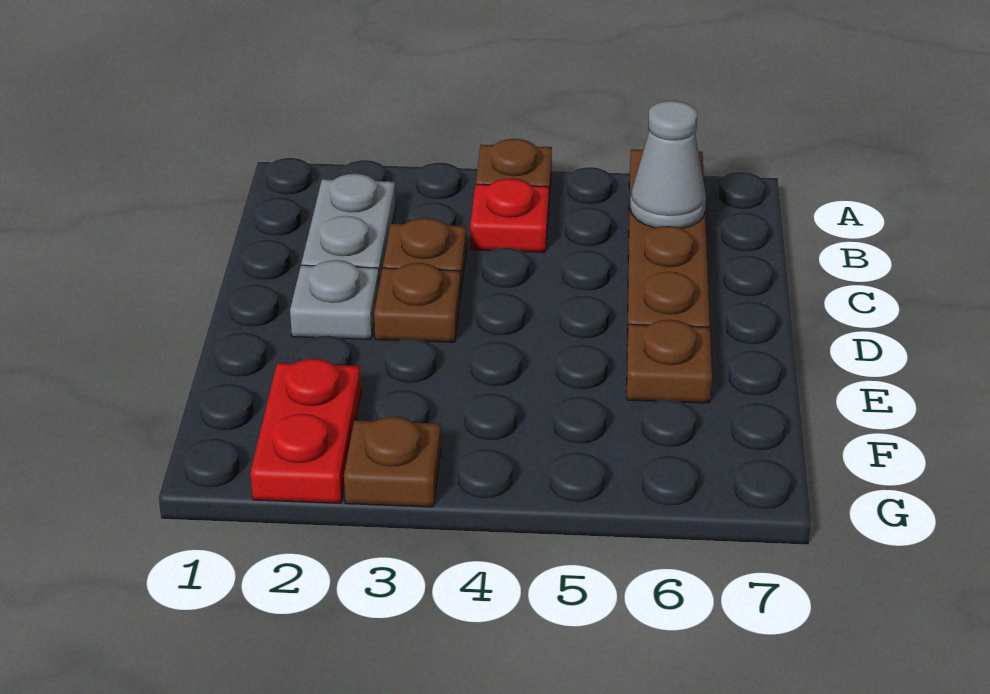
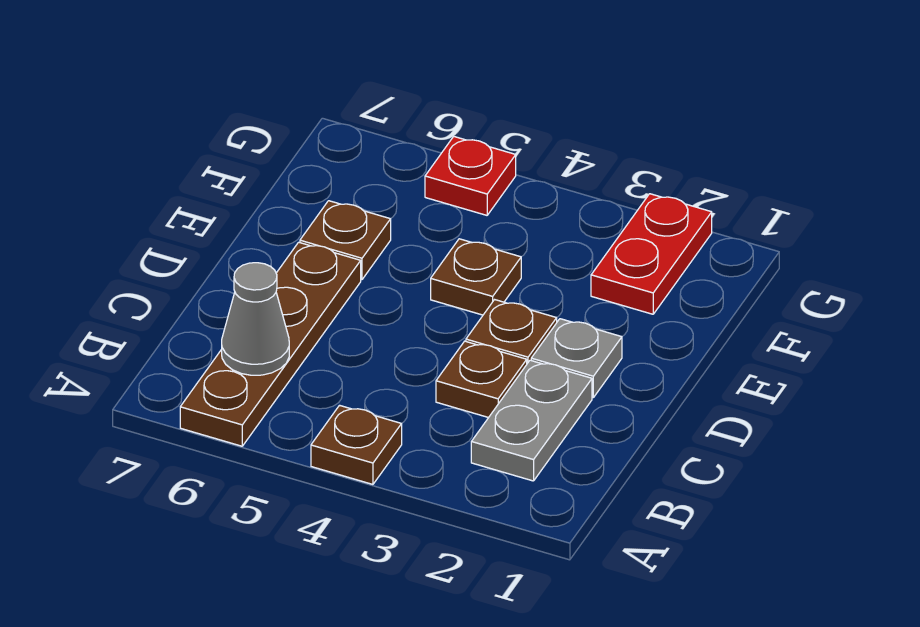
red 1x1 plate [470,179,549,252] -> red 1x1 plate moved to [425,137,516,215]
brown 1x1 plate [344,417,441,507] -> brown 1x1 plate moved to [431,239,521,315]

